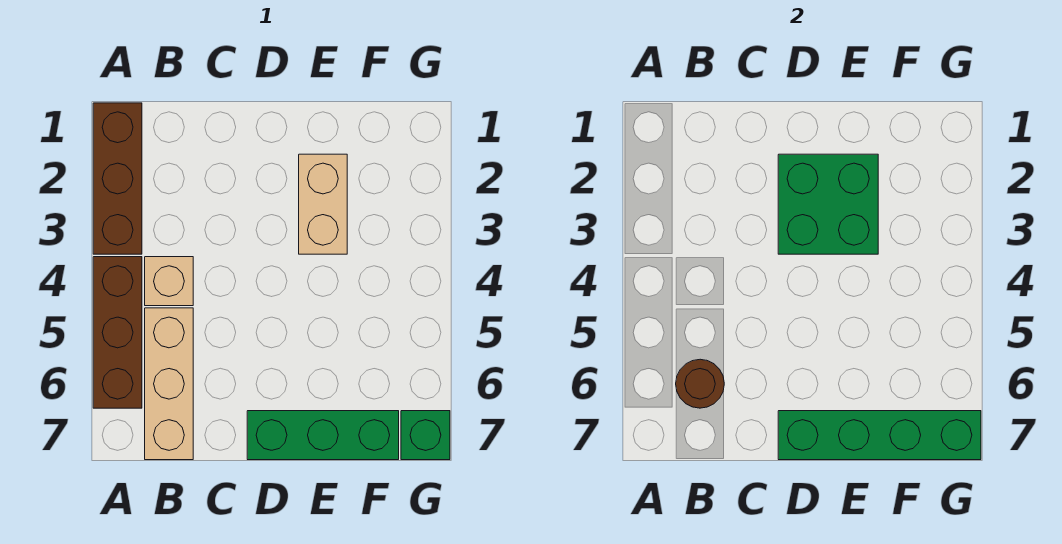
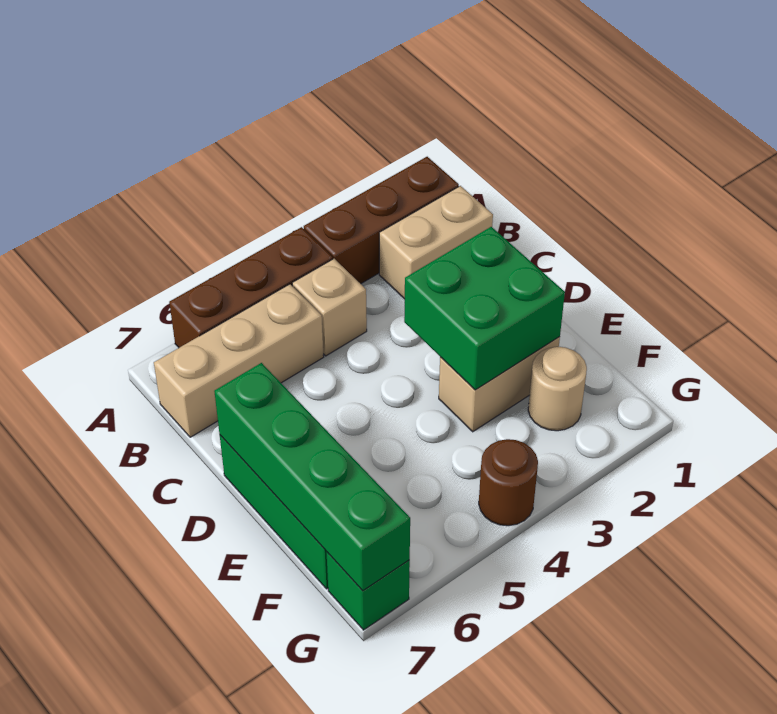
none -> tan 1x2 brick [379,186,493,299]
brown 1x1 round brick [676,359,724,408] -> brown 1x1 round brick moved to [479,439,538,526]
none -> tan 1x1 round brick [528,347,587,431]

